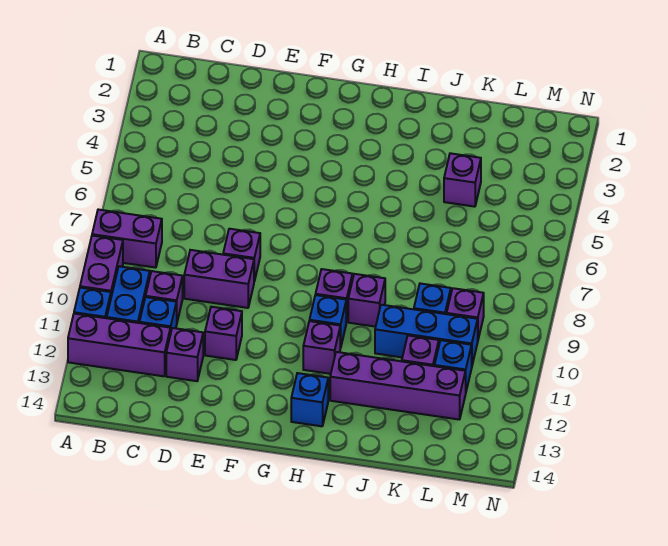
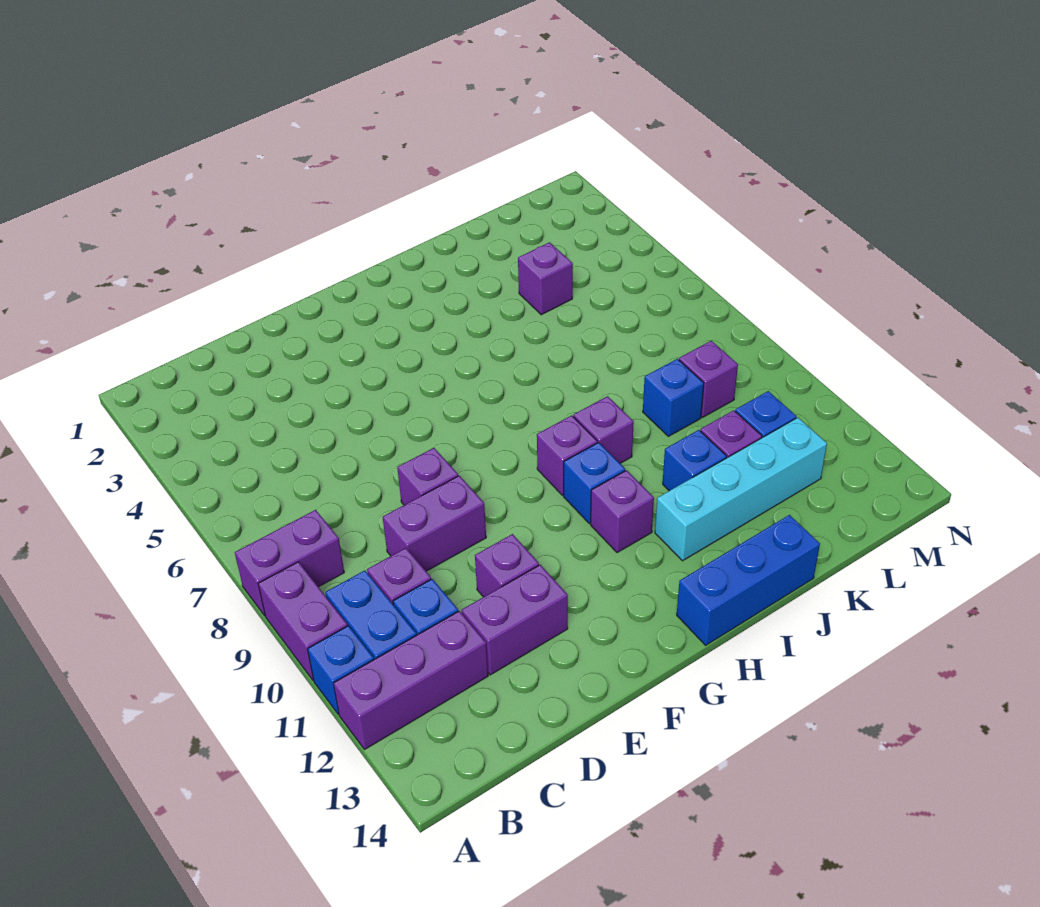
purple 1x1 brick [166,328,203,381] -> purple 1x2 brick [462,565,568,675]
blue 1x1 brick [291,373,328,426] -> blue 1x1 brick moved to [663,430,727,491]
purple 1x4 brick [330,352,466,420] -> cyan 1x4 brick [655,418,827,561]
blue 1x3 brick [375,305,478,365] -> blue 1x3 brick moved to [677,515,820,645]

